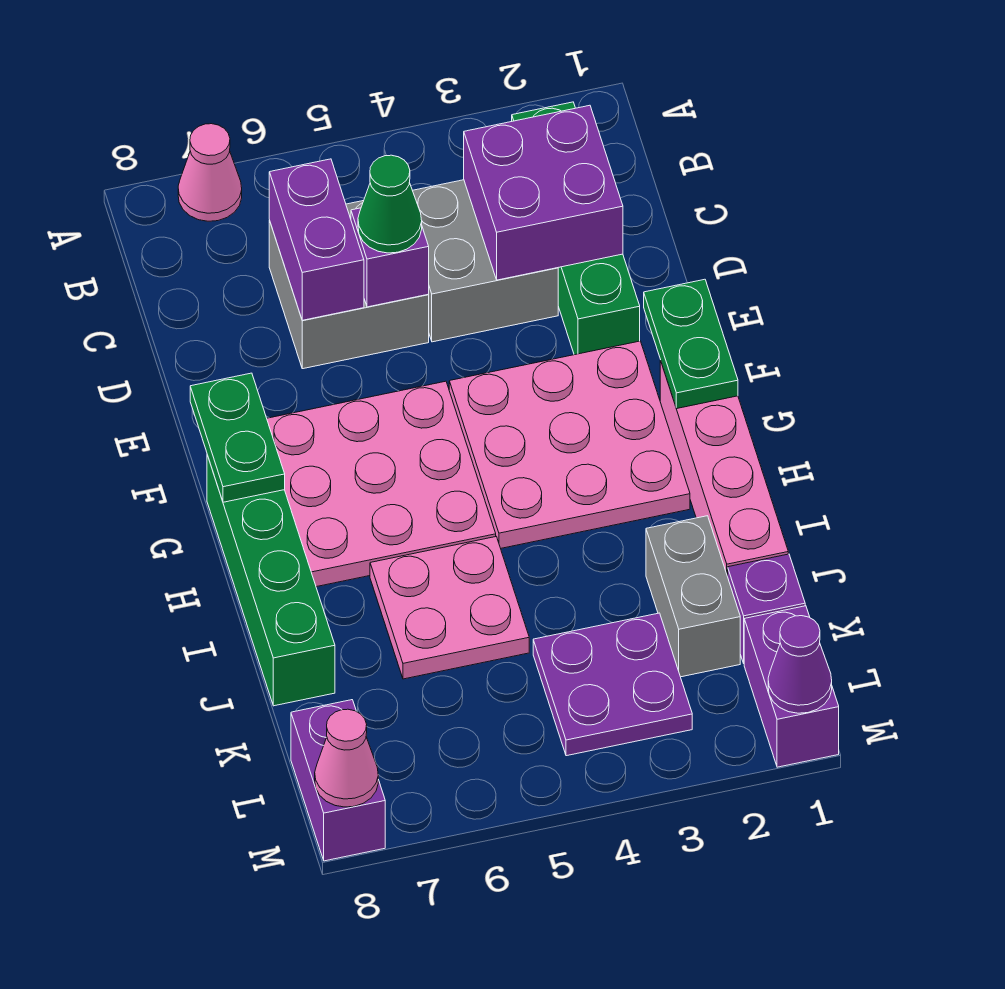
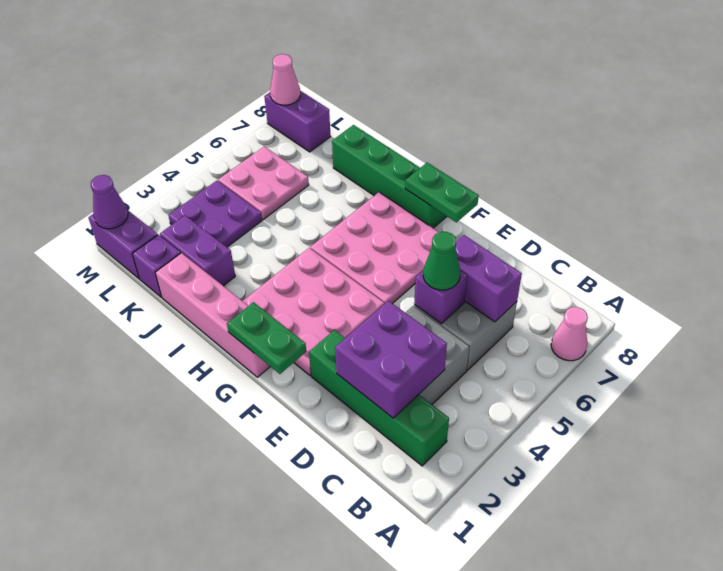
pink 2x2 plate [370,537,529,679] -> pink 2x2 plate moved to [218,146,309,220]
grey 1x2 brick [646,516,740,677] -> purple 1x2 brick [160,215,235,286]

